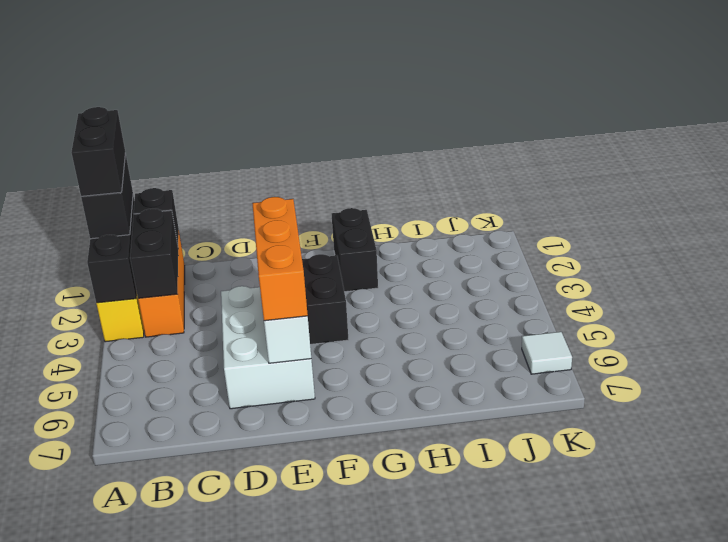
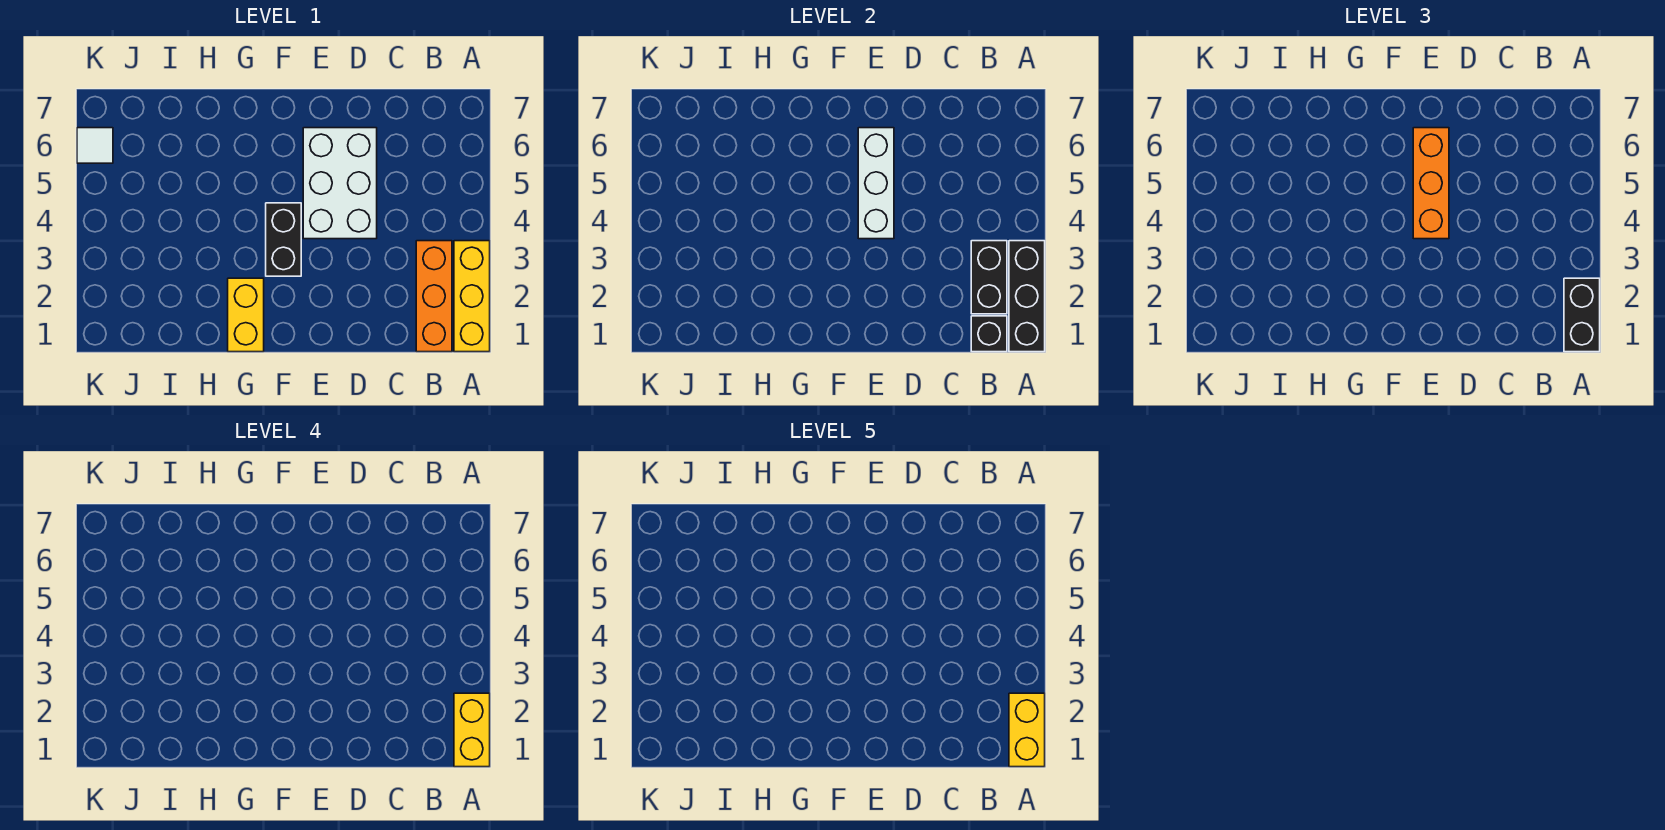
black 1x2 brick [72,107,125,196] -> yellow 1x2 brick [454,693,490,767]
none -> yellow 1x2 brick [1009,693,1045,767]
black 1x2 brick [332,208,378,292] -> yellow 1x2 brick [228,278,264,352]

